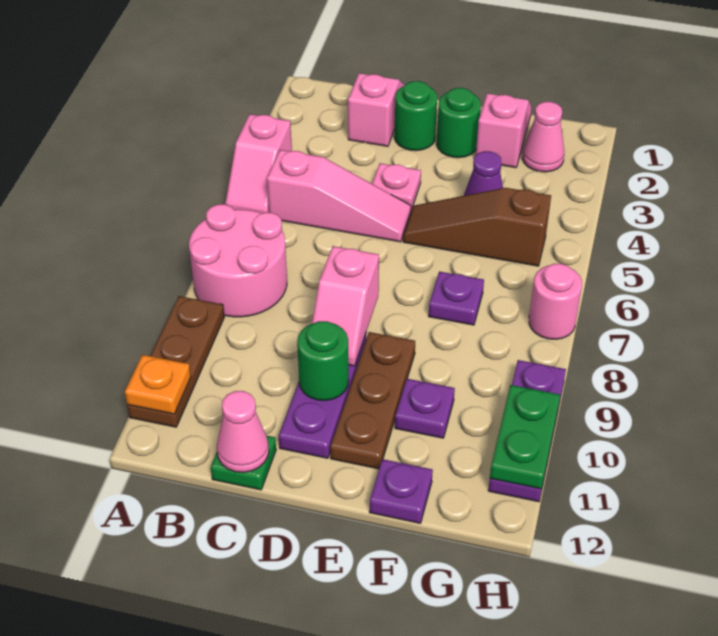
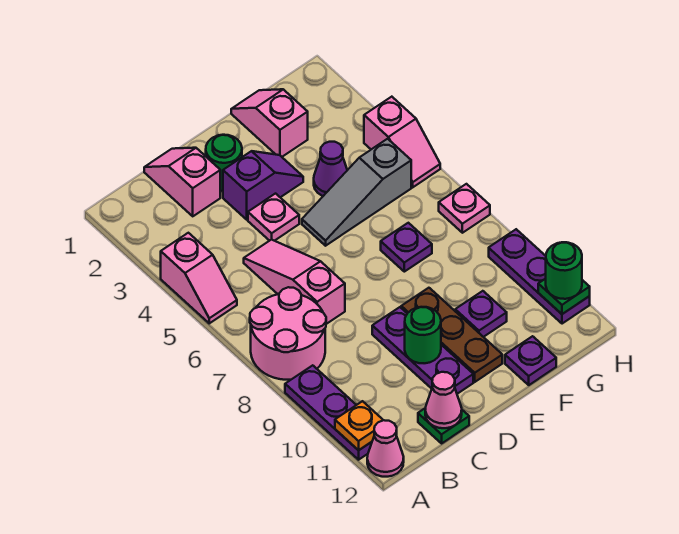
brown 1x3 plate [127,296,224,427] -> purple 1x3 plate [285,365,372,460]
pink 1x3 slope [267,150,411,242] -> pink 1x3 slope turned to [244,239,345,324]
none -> purple 1x2 slope [223,151,303,220]
pink 1x2 slope [312,246,379,366] -> pink 1x2 slope moved to [364,97,440,187]
green 1x1 round brick [437,88,481,158] -> green 1x1 round brick moved to [546,242,582,299]
brown 1x3 slope [403,188,551,266] -> grey 1x3 slope [302,139,411,246]
pink 1x1 cone [522,102,564,172] -> pink 1x1 cone moved to [367,420,404,477]
pink 1x1 round brick [529,264,582,339] -> pink 1x1 plate [439,184,490,233]
green 1x2 plate [490,385,560,489] -> green 1x1 plate [538,279,590,314]

